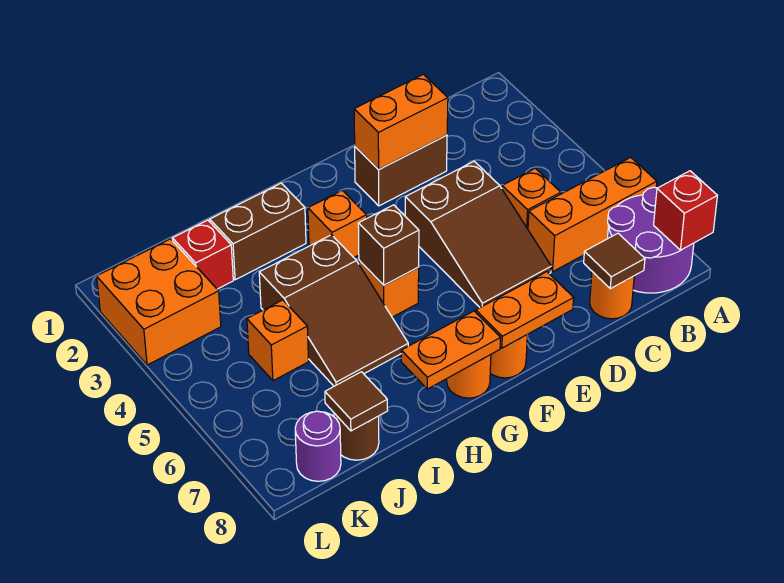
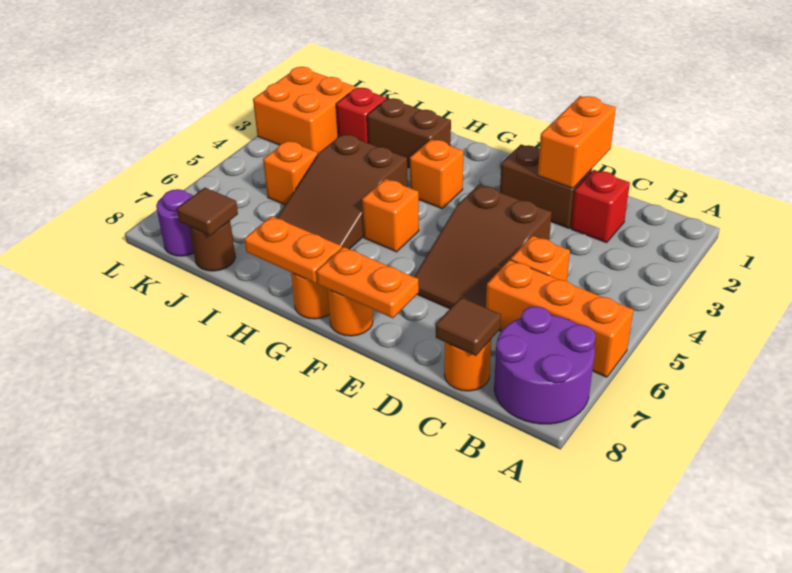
red 1x1 brick [654,171,717,250] -> red 1x1 brick moved to [571,170,630,243]
orange 1x2 brick [354,74,448,169] -> orange 1x2 brick turned to [538,96,616,188]
brown 1x1 brick [358,205,419,285] -> none

